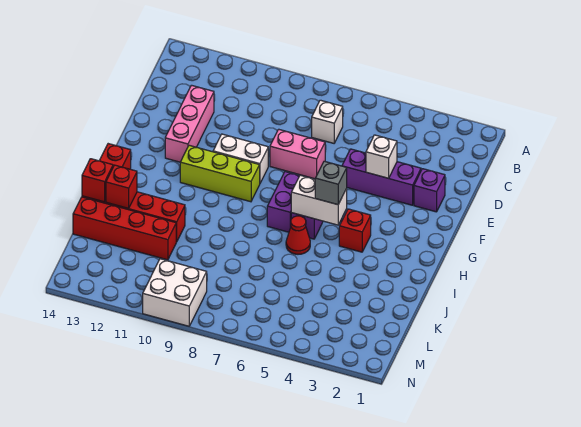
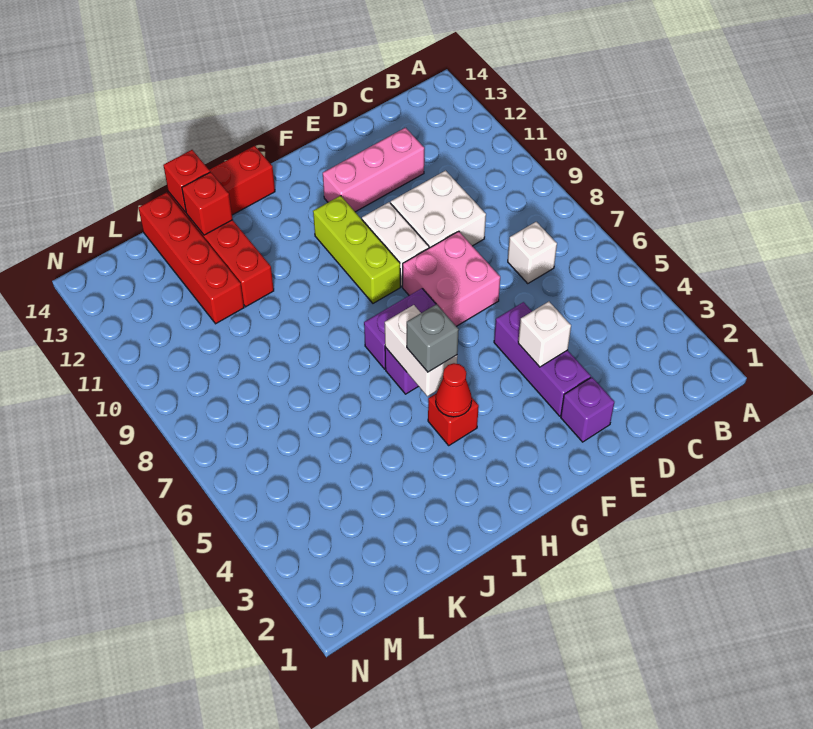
pink 1x2 brick [270,129,325,179] -> pink 2x2 brick [403,231,500,326]
red 1x1 cone [286,216,310,254] -> red 1x1 cone moved to [436,363,472,417]
white 2x2 brick [143,259,207,326] -> white 2x2 brick moved to [391,171,486,248]

